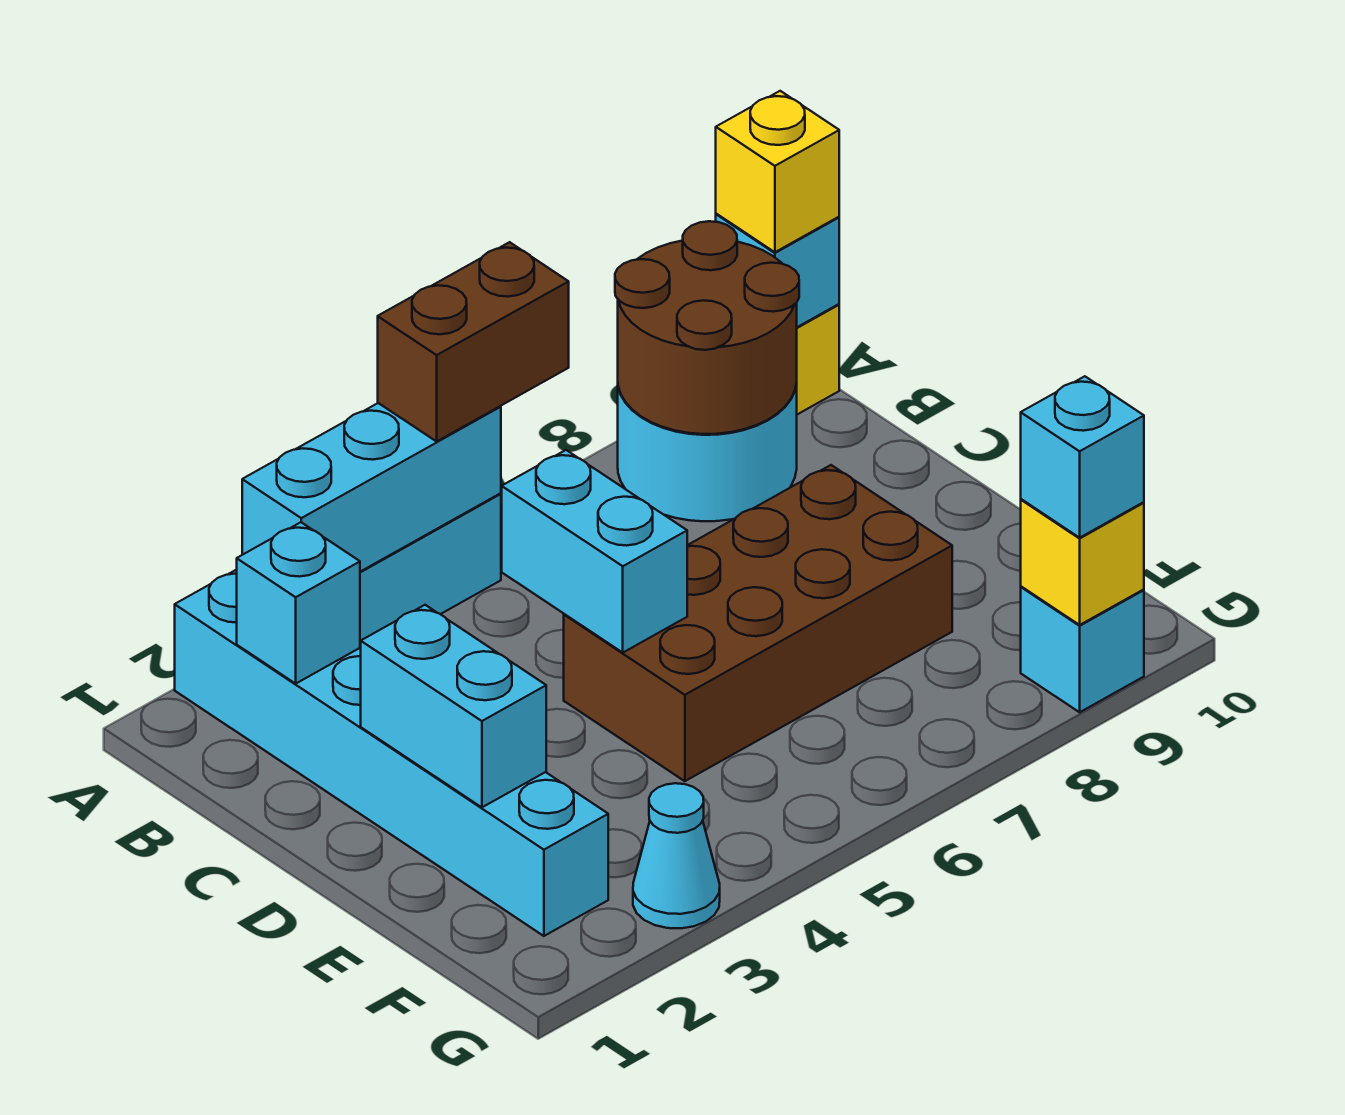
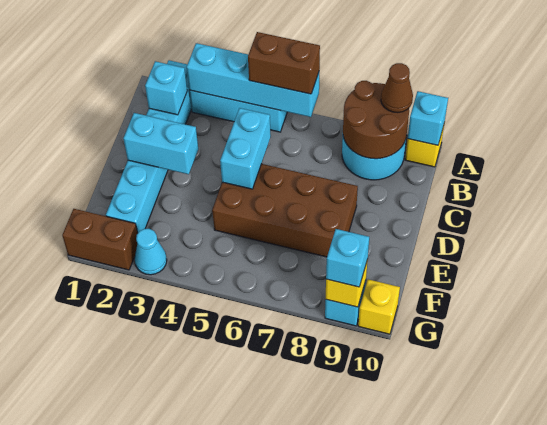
cyan 1x3 brick [242,403,501,572] -> cyan 1x4 brick [187,43,319,117]
none -> brown 1x1 cone [381,63,413,112]
yellow 1x1 brick [716,91,839,252] -> yellow 1x1 brick moved to [358,279,400,334]
cyan 1x2 brick [361,605,546,807] -> cyan 1x2 brick turned to [123,113,198,174]
none -> brown 1x2 brick [62,209,138,270]

